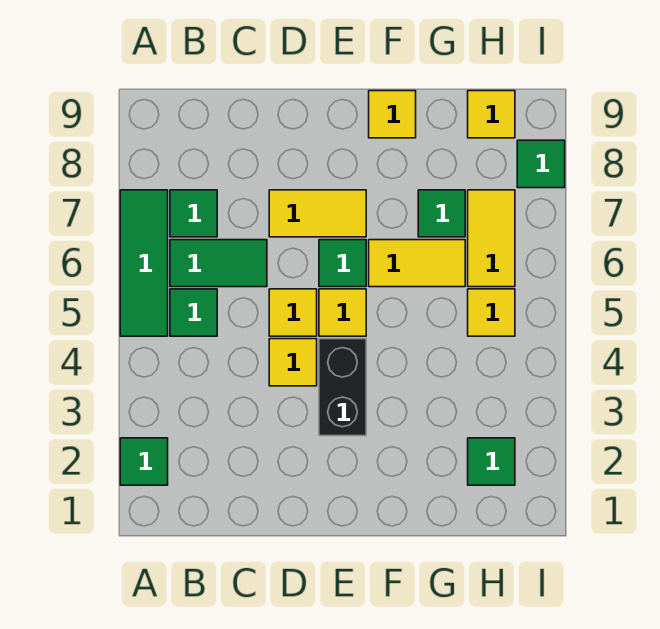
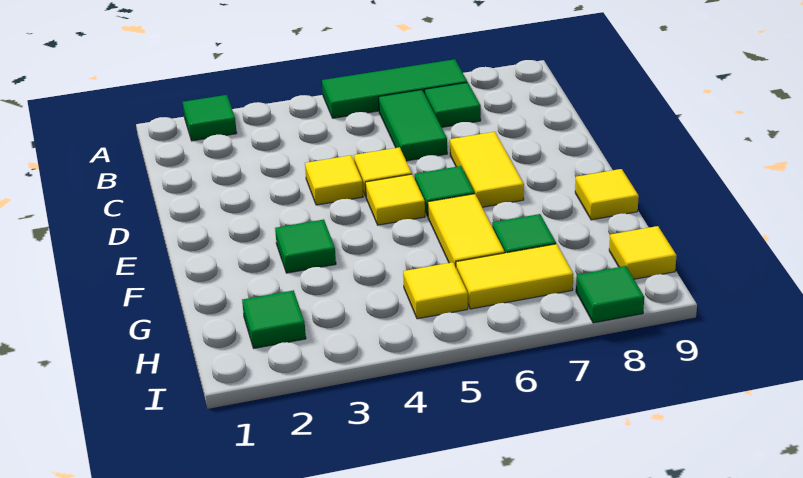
green 1x1 tile [170,289,217,336] -> green 1x1 tile moved to [275,219,336,273]
black 1x2 brick [319,339,366,436] -> none

